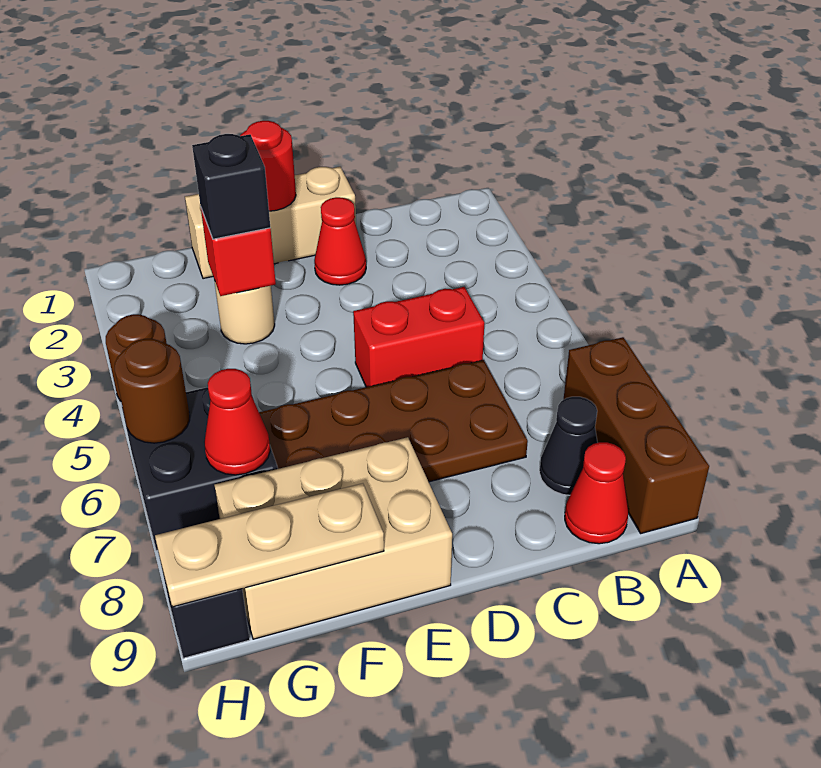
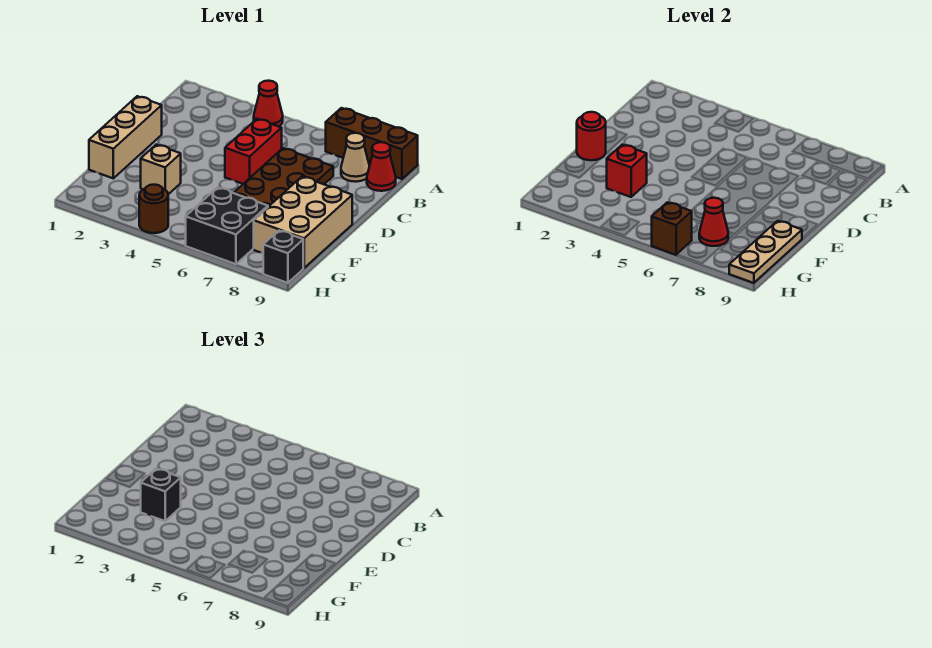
black 1x1 cone [539,397,598,495] -> tan 1x1 cone [341,133,369,182]
red 1x1 cone [314,197,366,285] -> red 1x1 cone moved to [254,81,283,127]
tan 1x1 round brick [214,280,275,344] -> tan 1x1 brick [141,145,181,194]
brown 1x1 round brick [115,339,190,443] -> brown 1x1 brick [652,202,692,255]

